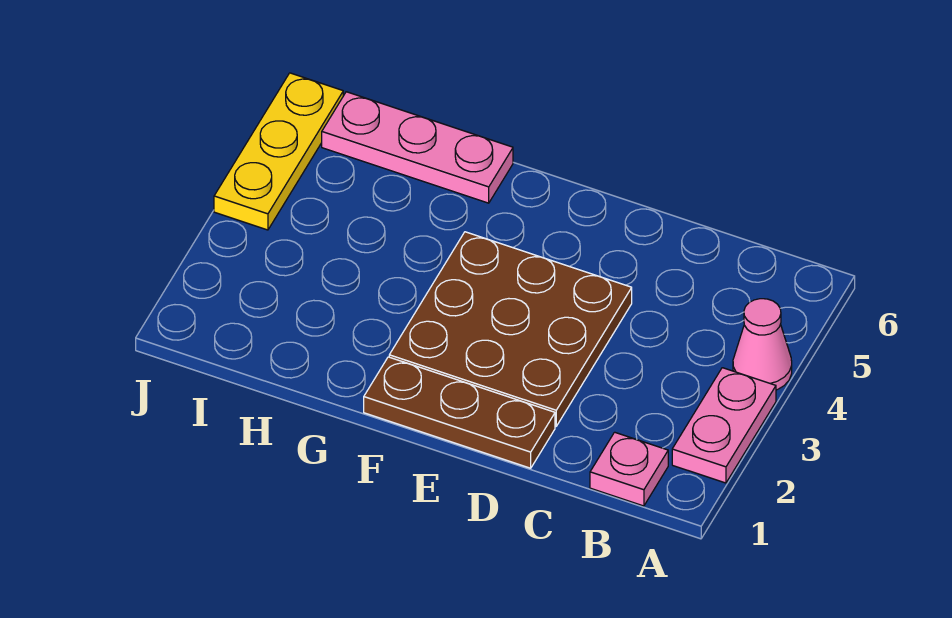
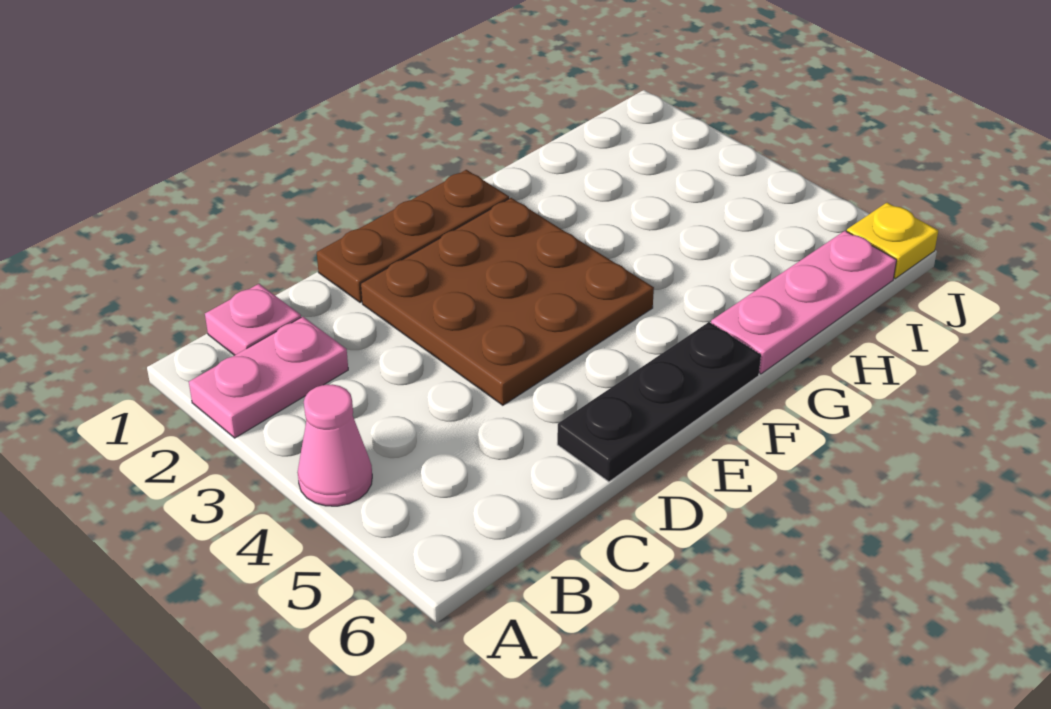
pink 1x2 plate [672,368,776,483] -> pink 1x2 plate turned to [189,317,348,438]
none -> black 1x3 plate [557,322,761,482]
yellow 1x3 plate [214,73,343,230] -> yellow 1x1 plate [847,203,938,279]

